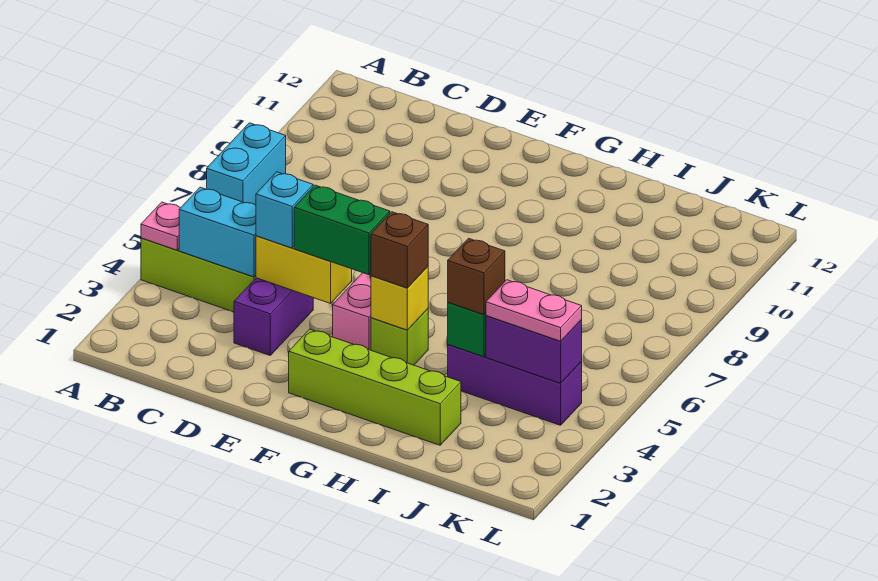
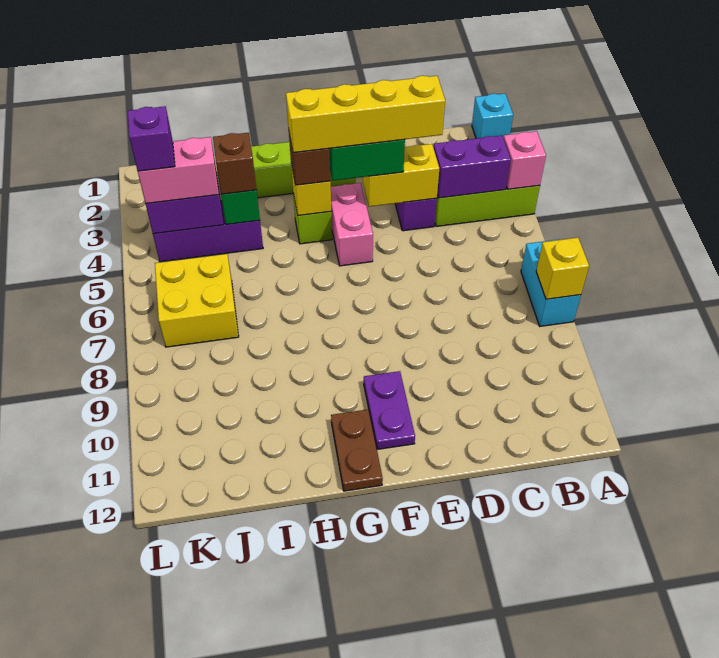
pink 1x1 plate [141,202,180,250] -> pink 1x1 brick [503,131,546,189]
none -> yellow 1x1 brick [536,238,589,299]
cyan 1x2 brick [179,187,256,277] -> purple 1x2 brick [433,135,511,198]
cyan 1x1 brick [256,172,313,248] -> cyan 1x1 brick moved to [472,94,513,138]
none -> yellow 1x4 brick [286,76,445,153]
none -> purple 1x2 plate [364,371,415,449]
none -> brown 1x2 plate [331,409,383,491]
pink 1x2 plate [486,280,582,341] -> pink 1x2 brick [138,137,219,204]
none -> yellow 2x2 brick [155,254,239,347]
none -> purple 1x1 brick [128,106,175,171]

